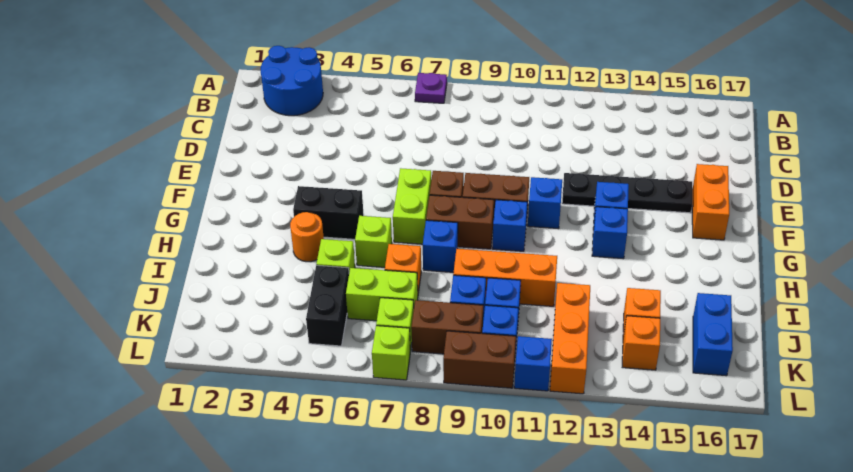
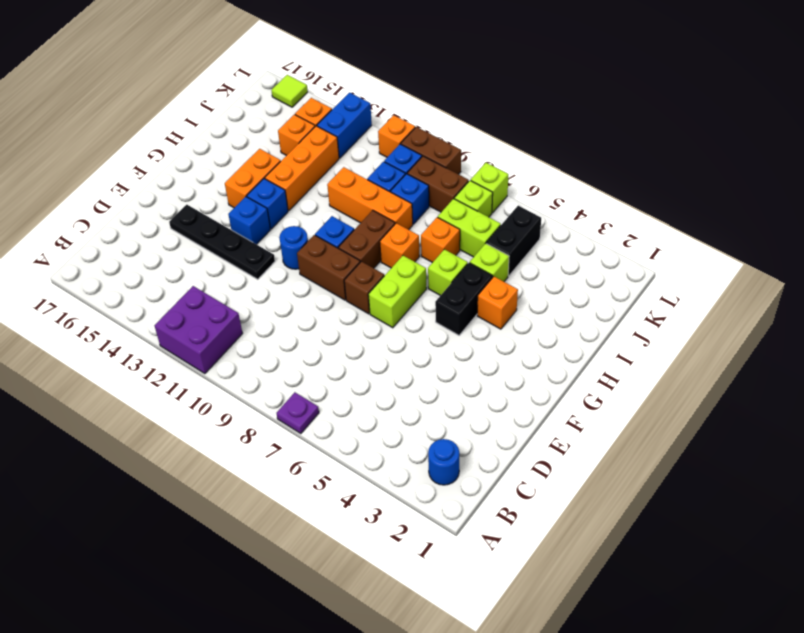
blue 2x2 round brick [261,46,323,116] -> blue 1x1 round brick [428,439,459,485]
none -> purple 2x2 brick [155,286,243,374]
orange 1x2 brick [692,164,729,240] -> orange 1x2 brick moved to [225,149,281,208]
blue 1x1 brick [528,177,562,229] -> blue 1x1 round brick [279,226,308,269]
black 1x2 brick [293,186,364,239] -> black 1x2 brick turned to [435,263,493,335]
brown 1x2 brick [426,195,494,249] -> brown 1x2 brick turned to [338,210,395,268]
orange 1x1 round brick [290,212,324,262] -> orange 1x1 brick [477,277,518,329]
blue 1x1 brick [423,220,458,272] -> orange 1x1 brick [380,223,419,268]
orange 1x3 brick [550,283,590,394] -> orange 1x3 brick moved to [265,126,339,211]
blue 1x2 brick [693,293,733,376] -> blue 1x2 brick moved to [317,93,372,158]
blue 1x1 brick [514,336,552,391] -> orange 1x1 brick [378,115,415,157]
none -> lime 1x1 tile [271,75,308,107]

